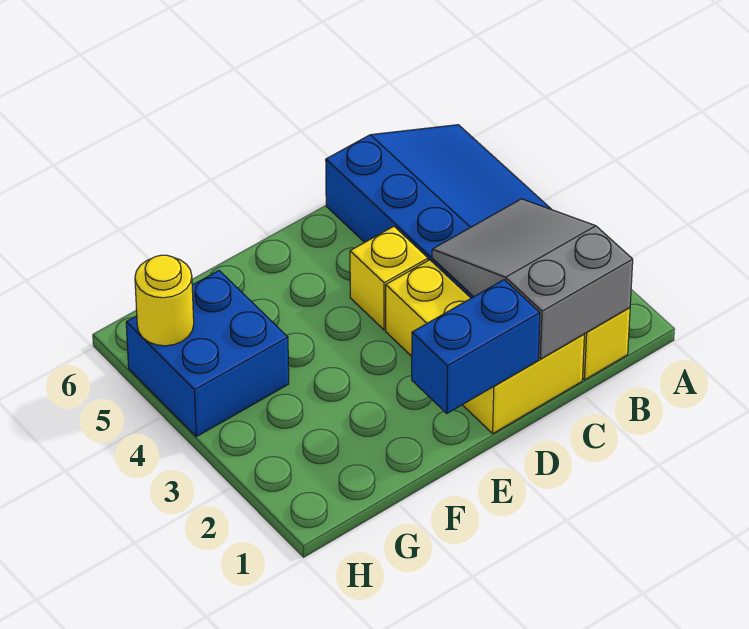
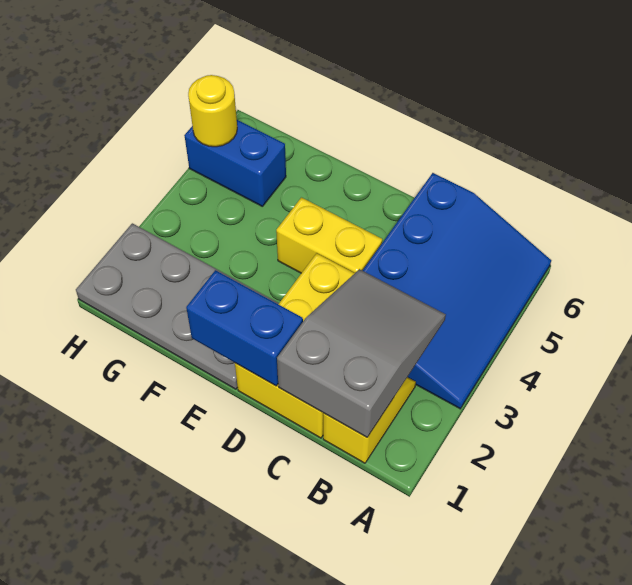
yellow 1x1 brick [350,226,428,330] -> yellow 1x2 brick [276,197,382,273]
none -> grey 2x4 plate [76,223,279,389]
blue 2x2 brick [126,271,289,437] -> blue 1x2 brick [184,120,286,206]

